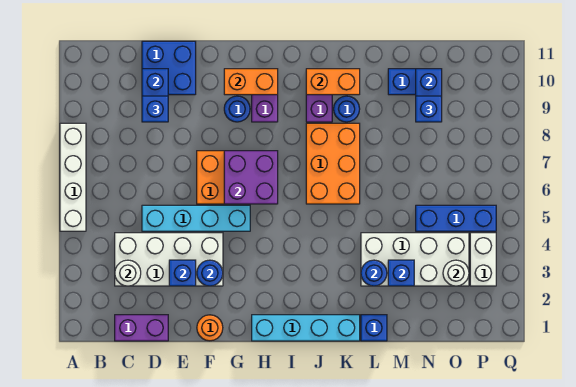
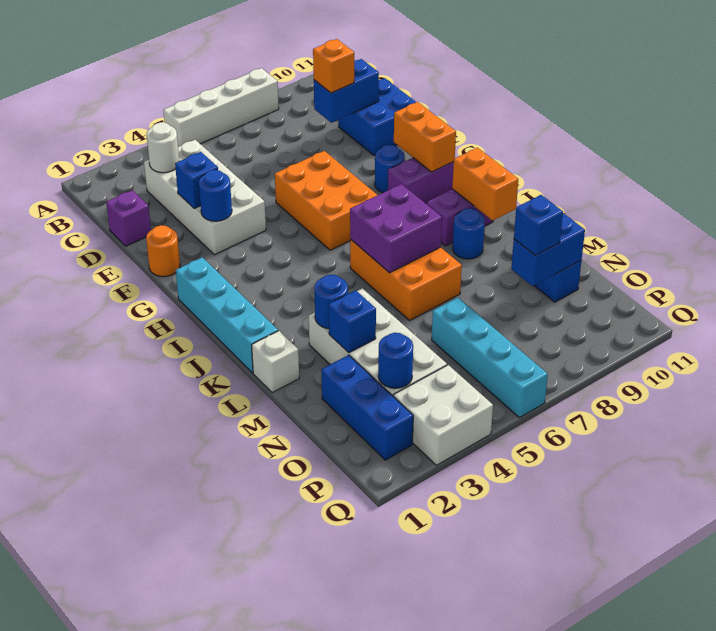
purple 1x2 brick [115,315,168,341] -> purple 1x1 brick [106,190,151,246]
cyan 1x4 brick [142,205,250,231] -> cyan 1x4 brick moved to [432,298,548,418]
blue 1x1 brick [142,96,168,122] -> orange 1x1 brick [313,39,354,93]
purple 2x2 brick [224,151,278,204] -> purple 2x2 brick moved to [350,184,442,273]
orange 2x3 brick [306,123,360,204] -> orange 2x3 brick turned to [350,239,462,320]
blue 1x1 brick [361,315,387,341] -> white 1x1 brick [252,331,299,393]
blue 1x3 brick [416,205,496,231] -> blue 1x3 brick moved to [321,355,413,460]
white 1x1 round brick [443,260,469,286] -> blue 1x1 round brick [378,333,413,388]
white 1x2 brick [470,233,496,286] -> white 2x2 brick [393,365,493,465]

